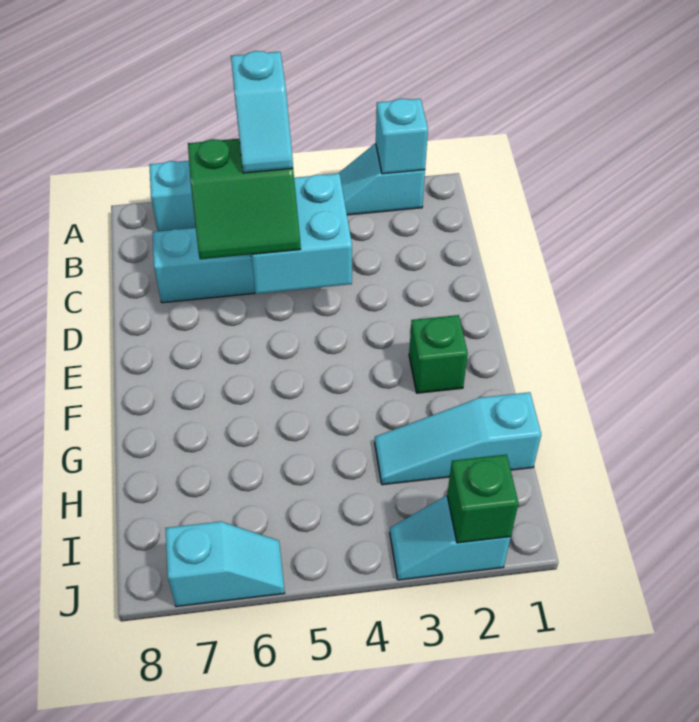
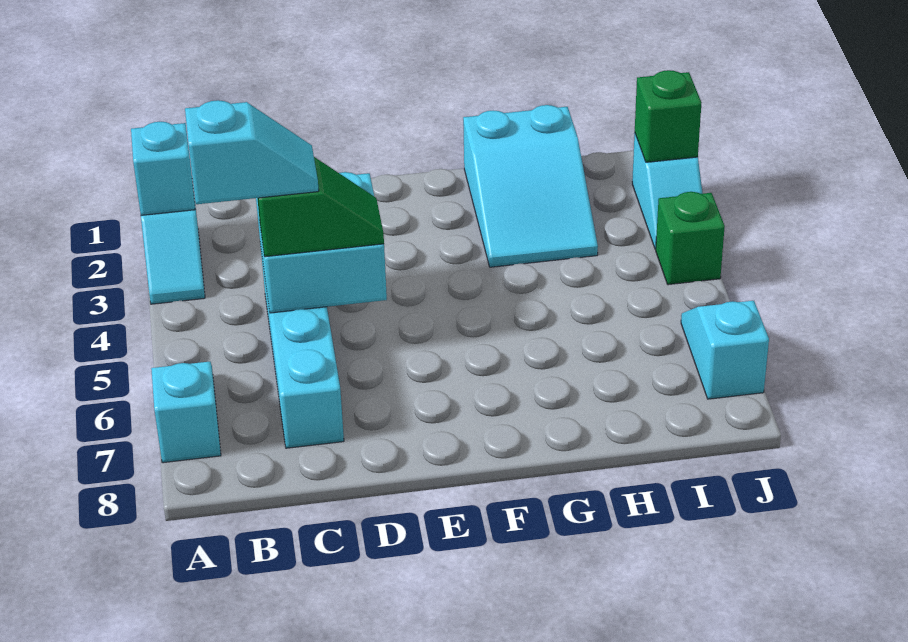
green 2x2 slope [188,139,301,259] -> green 1x2 slope [257,157,384,257]
green 1x1 brick [409,315,468,393] -> green 1x1 brick moved to [656,192,725,285]
cyan 1x3 slope [375,392,541,485] -> cyan 2x3 slope [463,105,598,267]

